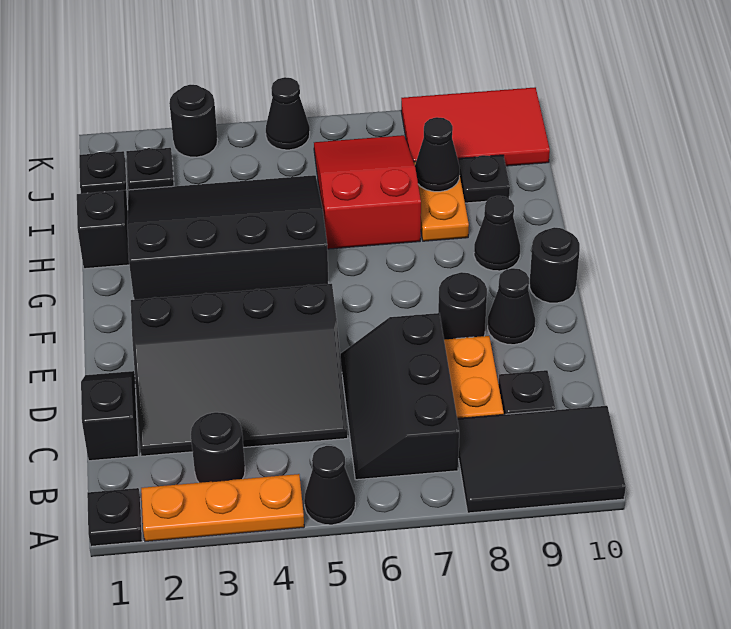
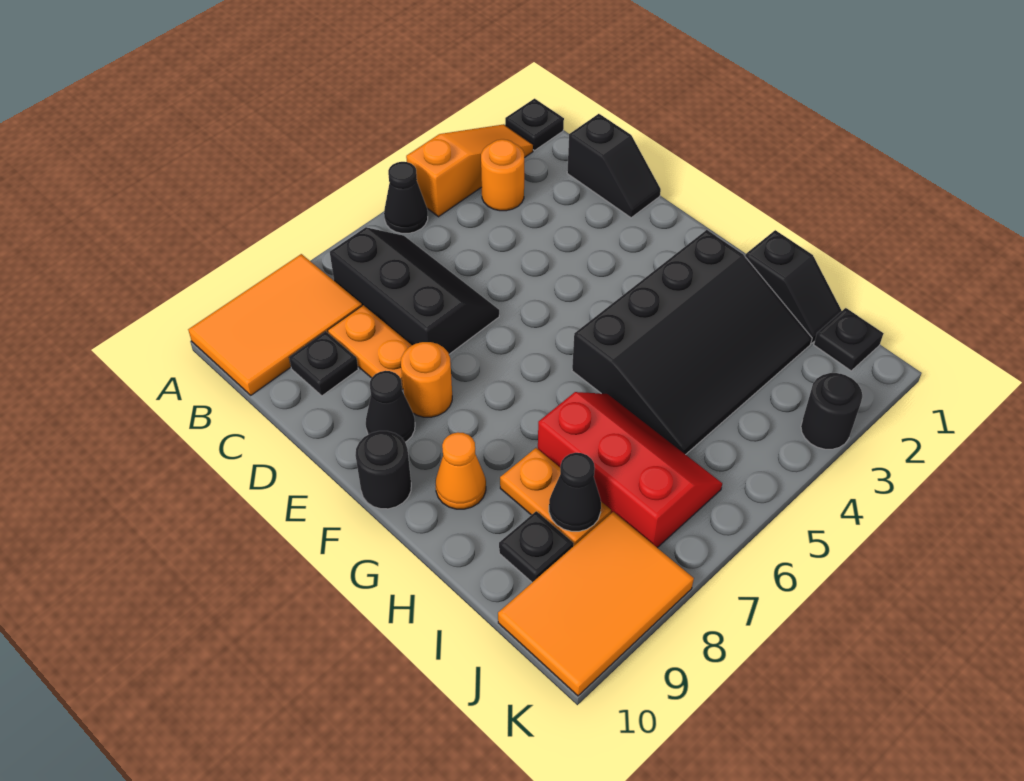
orange 1x3 plate [141,474,304,541] -> orange 1x3 slope [406,124,533,217]
black 2x3 tile [457,406,626,513] -> orange 2x3 tile [188,254,362,395]
black 1x1 round brick [191,412,245,483] -> orange 1x1 round brick [481,139,524,211]
black 3x4 slope [131,284,348,456] -> none
black 1x1 round brick [438,272,487,340] -> orange 1x1 round brick [401,342,452,417]
black 1x1 cone [474,196,520,271] -> orange 1x1 cone [436,432,486,509]
red 2x3 slope [314,135,421,249] -> red 2x3 slope turned to [538,392,722,548]
black 1x1 plate [126,148,174,190] -> none
red 2x3 tile [401,87,550,166] -> orange 2x3 tile [498,512,694,696]
black 1x1 cone [266,77,310,150] -> none

